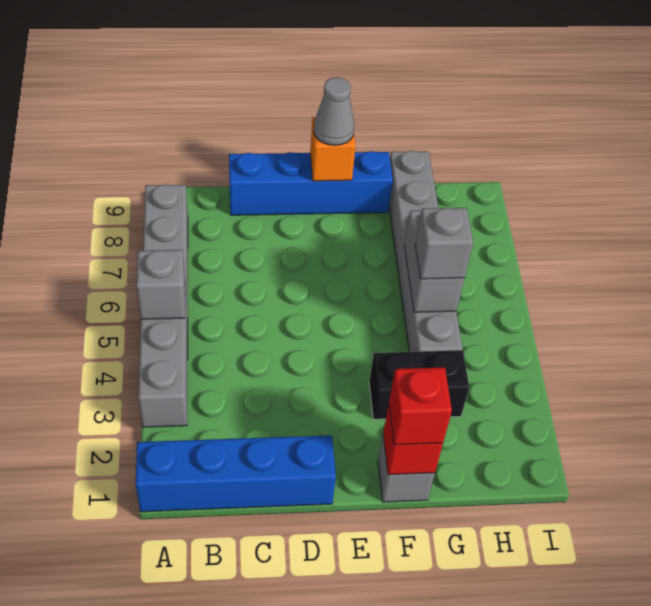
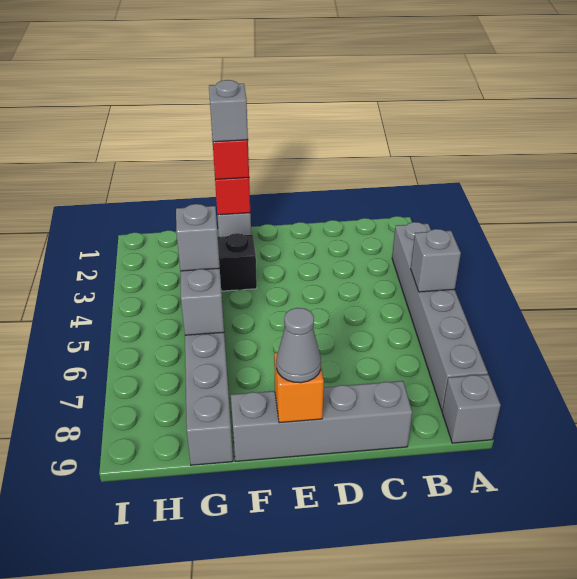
blue 1x4 brick [136,435,336,512] -> none
none -> grey 1x1 brick [442,374,501,443]
blue 1x4 brick [229,151,393,215] -> grey 1x4 brick [231,381,412,461]
none -> grey 1x1 brick [209,80,248,142]

